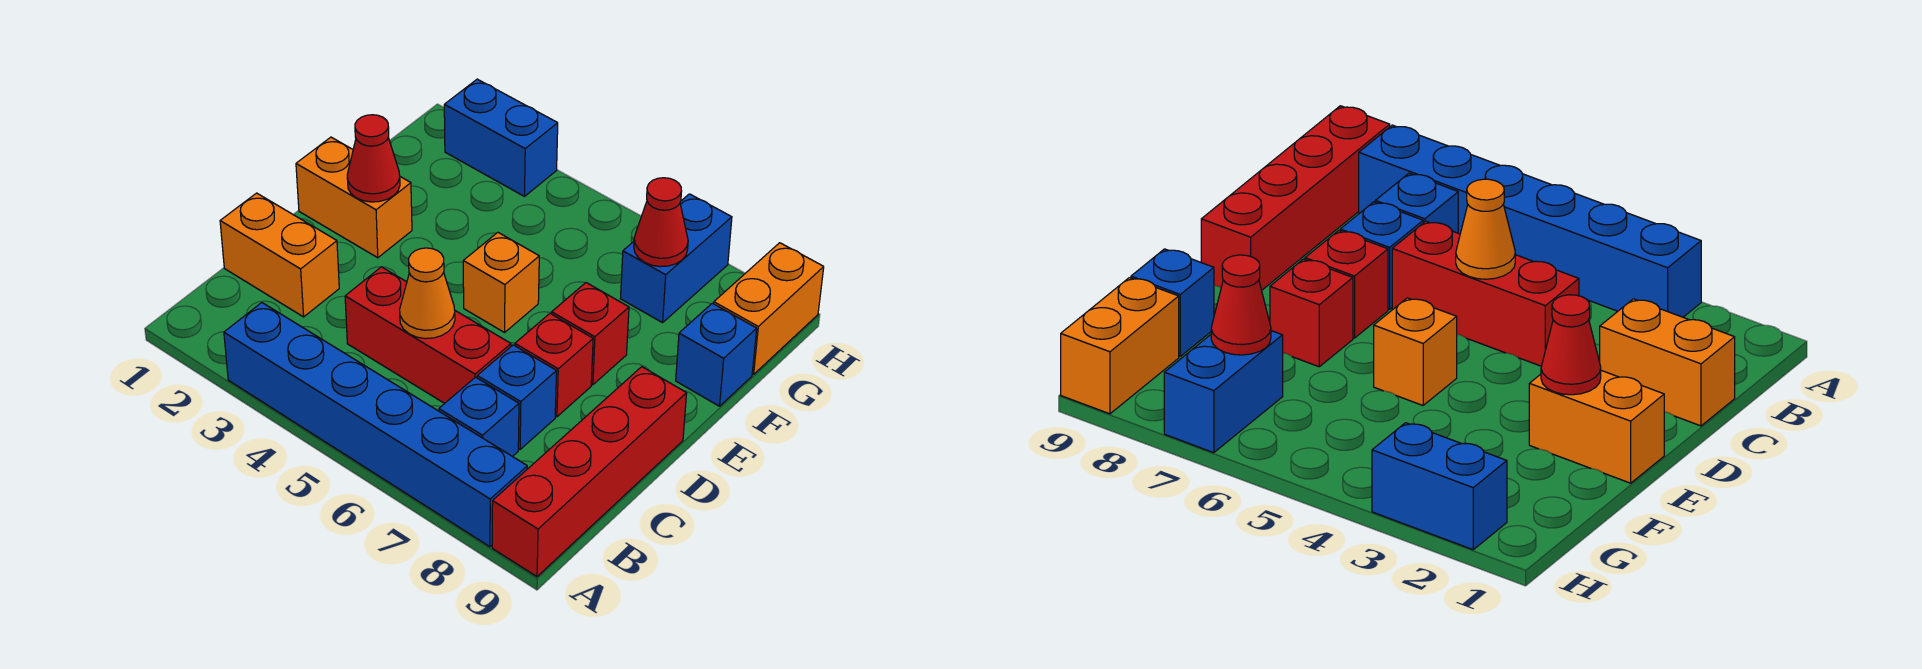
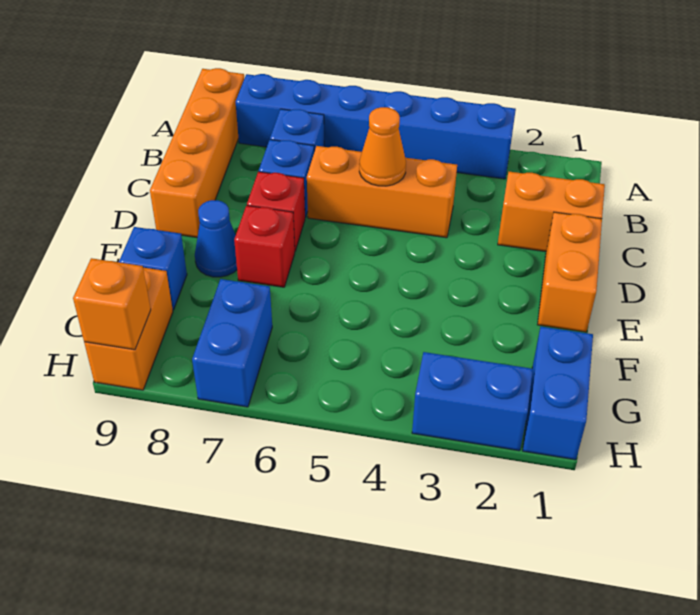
red 1x4 brick [492,367,687,577] -> orange 1x4 brick [150,68,244,238]
red 1x3 brick [345,267,511,403] -> orange 1x3 brick [307,146,457,238]
orange 1x2 brick [296,137,412,258] -> orange 1x2 brick turned to [537,212,602,332]
red 1x1 cone [347,115,400,202] -> none
orange 1x1 brick [463,233,539,332] -> orange 1x1 brick moved to [73,258,151,350]
none -> blue 1x1 cone [195,200,237,277]
none -> blue 1x2 brick [523,327,593,460]
red 1x1 cone [634,178,688,267] -> none

